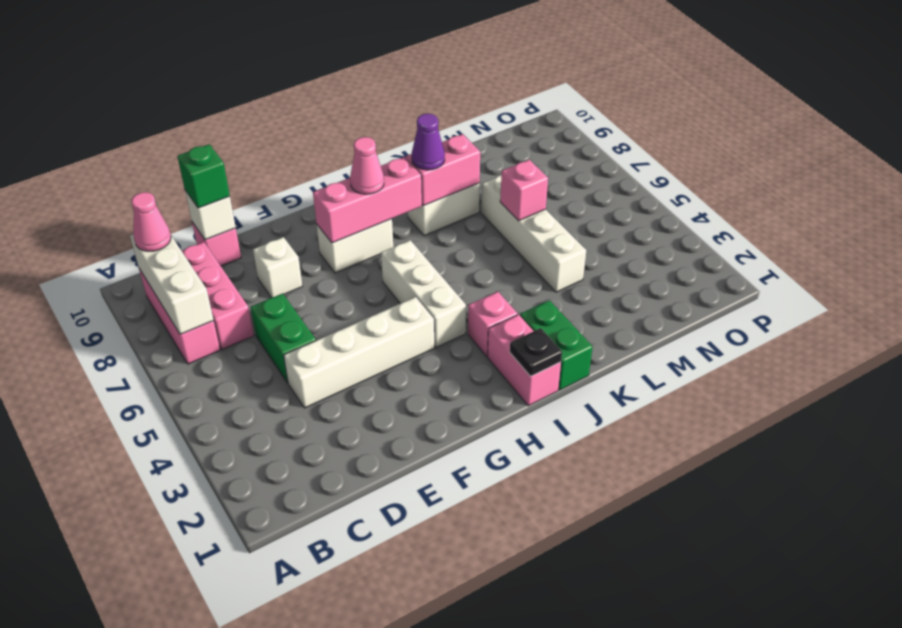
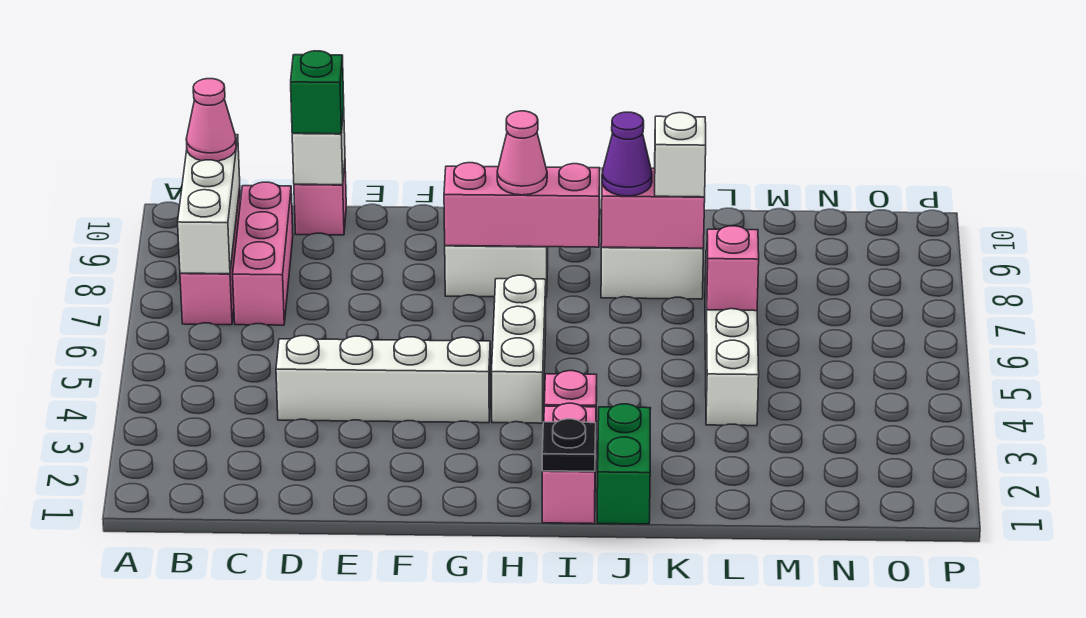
green 1x2 brick [251,293,316,383] -> none
white 1x1 brick [253,237,302,298] -> white 1x1 brick moved to [655,113,706,197]

